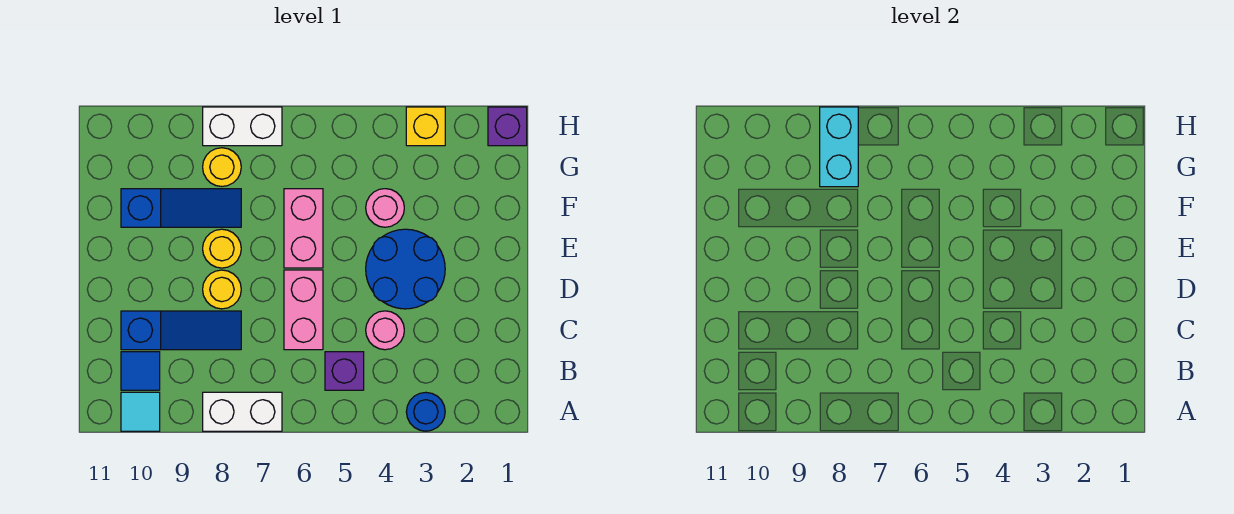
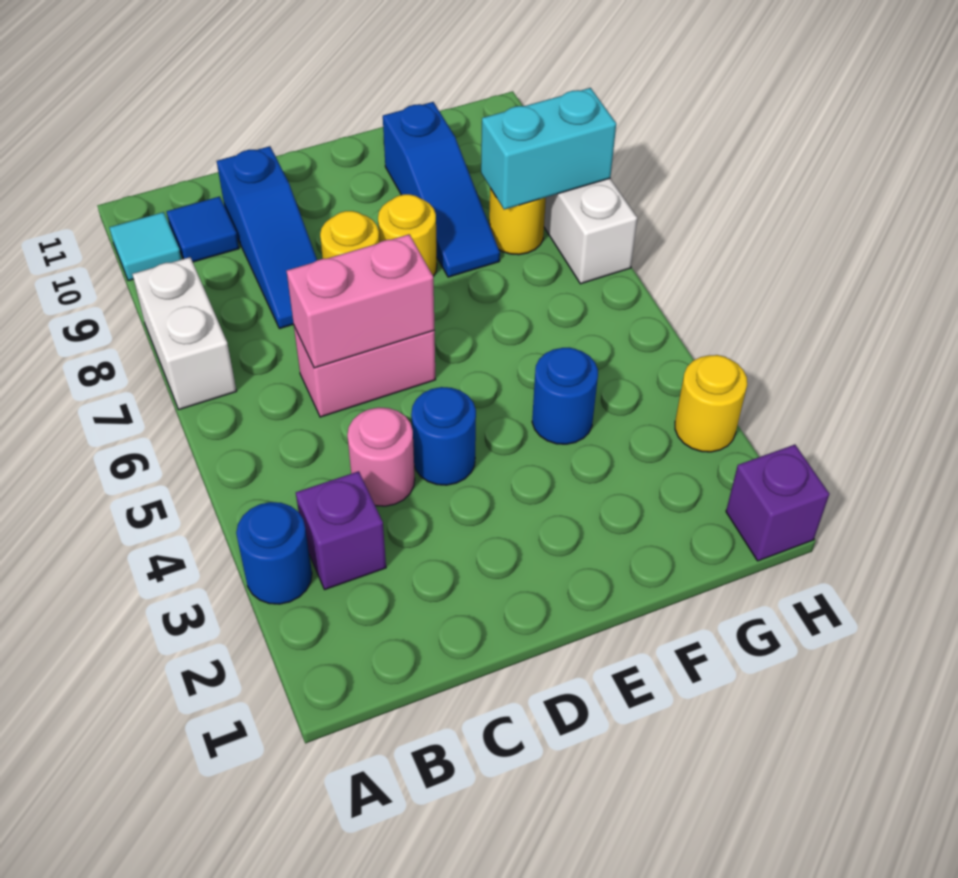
purple 1x1 brick [325,352,364,390] -> purple 1x1 brick moved to [296,471,386,590]
blue 2x2 round brick [366,229,445,309] -> blue 1x1 round brick [411,387,476,485]
pink 1x2 brick [284,189,323,268] -> pink 1x2 brick moved to [287,234,435,368]
pink 1x1 round brick [366,189,404,227] -> blue 1x1 round brick [532,348,598,444]
yellow 1x1 brick [406,107,445,146] -> yellow 1x1 round brick [675,355,747,452]

